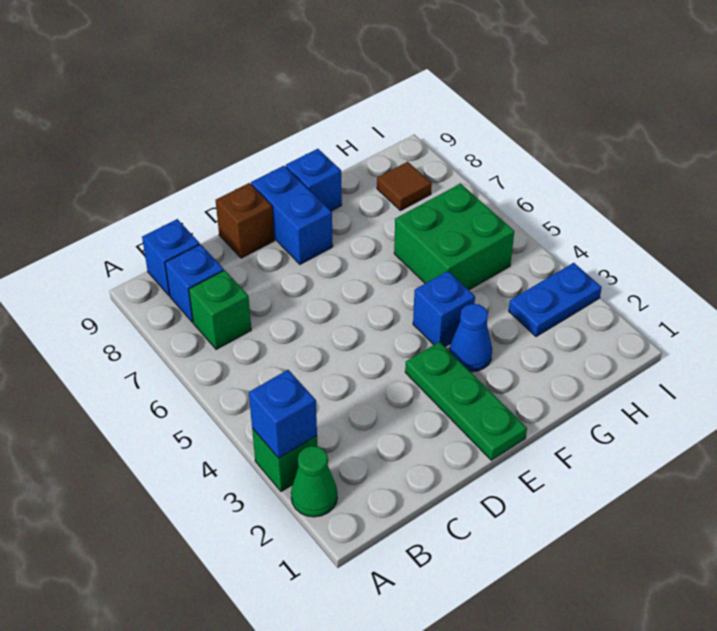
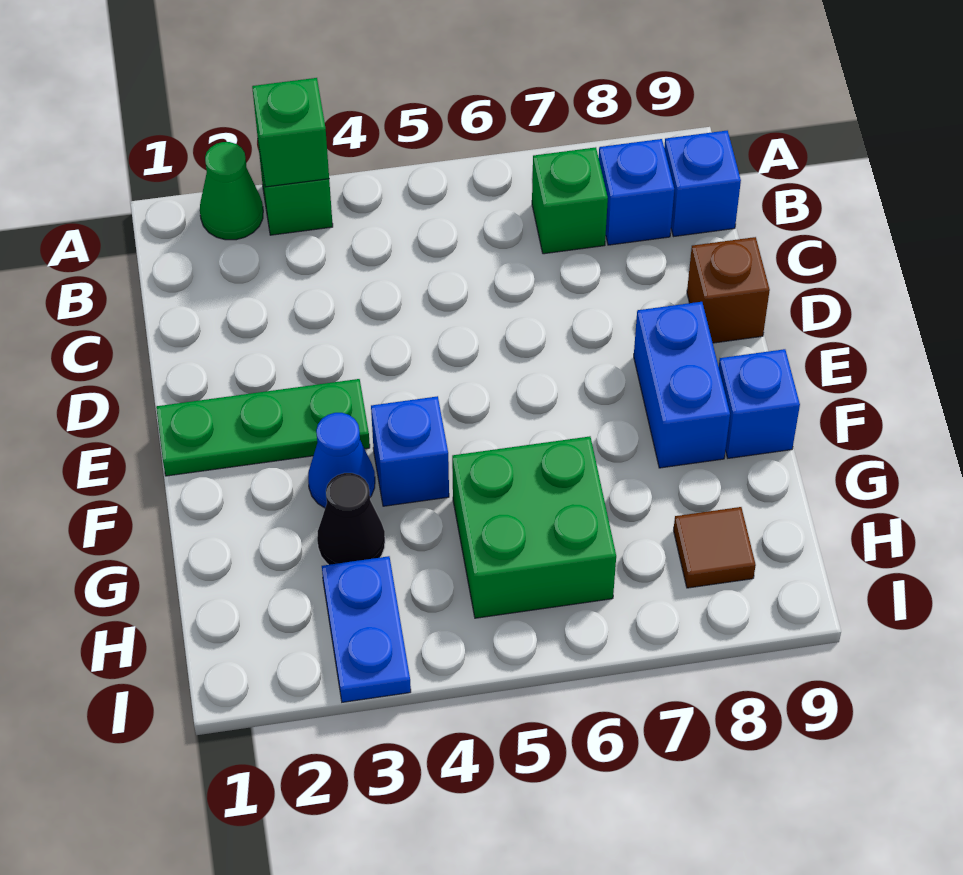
blue 1x1 brick [249,370,317,458] -> green 1x1 brick [252,78,329,187]
blue 1x2 brick [251,166,333,264] -> blue 1x2 brick turned to [634,302,730,468]
none -> black 1x1 cone [317,473,385,565]

